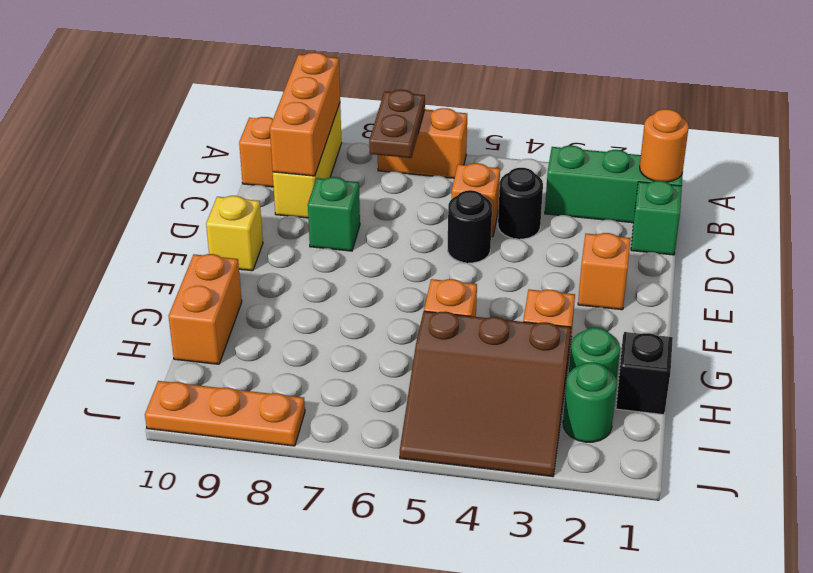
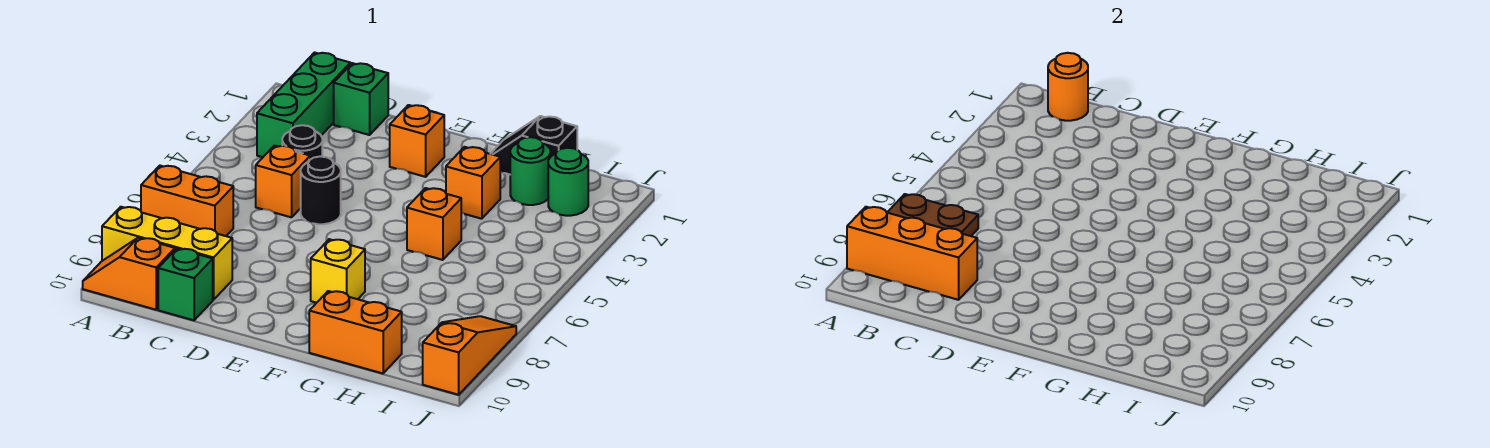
orange 1x2 brick [378,108,467,178] -> orange 1x2 brick turned to [141,166,233,236]
green 1x1 brick [308,177,360,251] -> green 1x1 brick moved to [158,249,213,320]
yellow 1x1 brick [206,196,263,271] -> yellow 1x1 brick moved to [311,239,365,303]
brown 3x3 slope [400,311,571,477] -> none
orange 1x3 plate [145,381,305,446] -> orange 1x3 slope [423,316,516,395]

